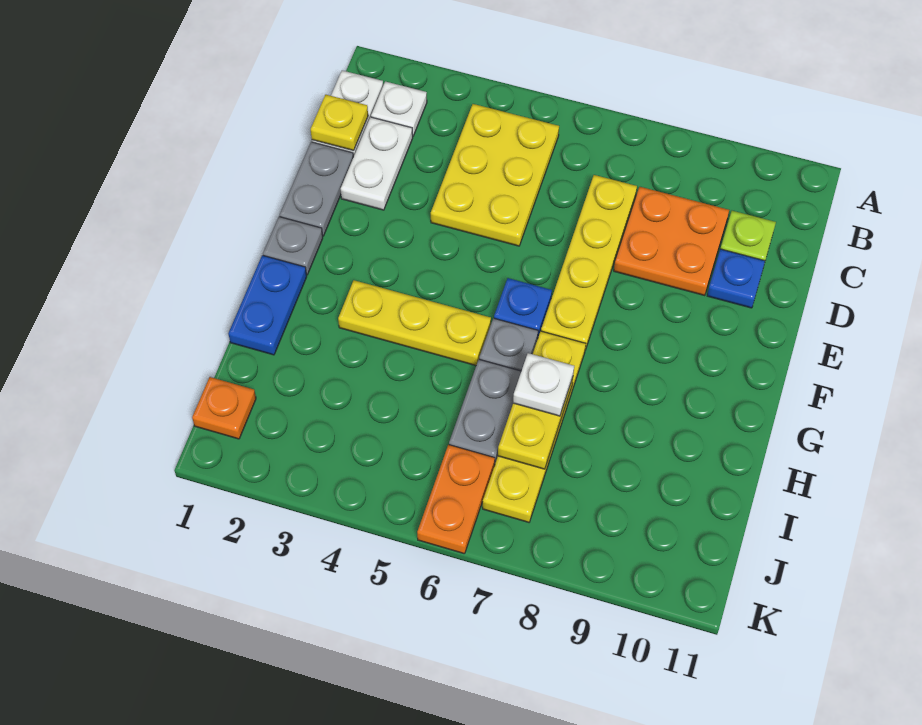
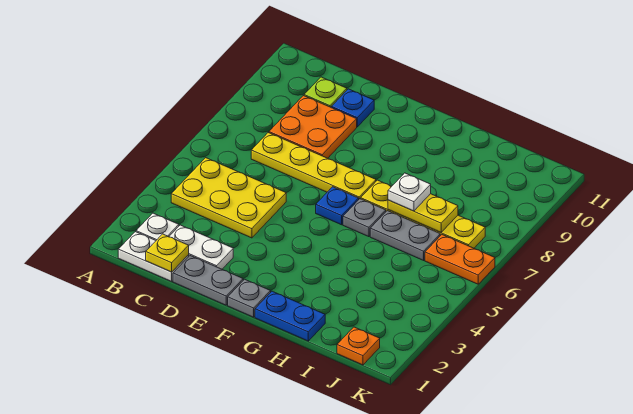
yellow 1x3 plate [338,280,491,366] -> none

